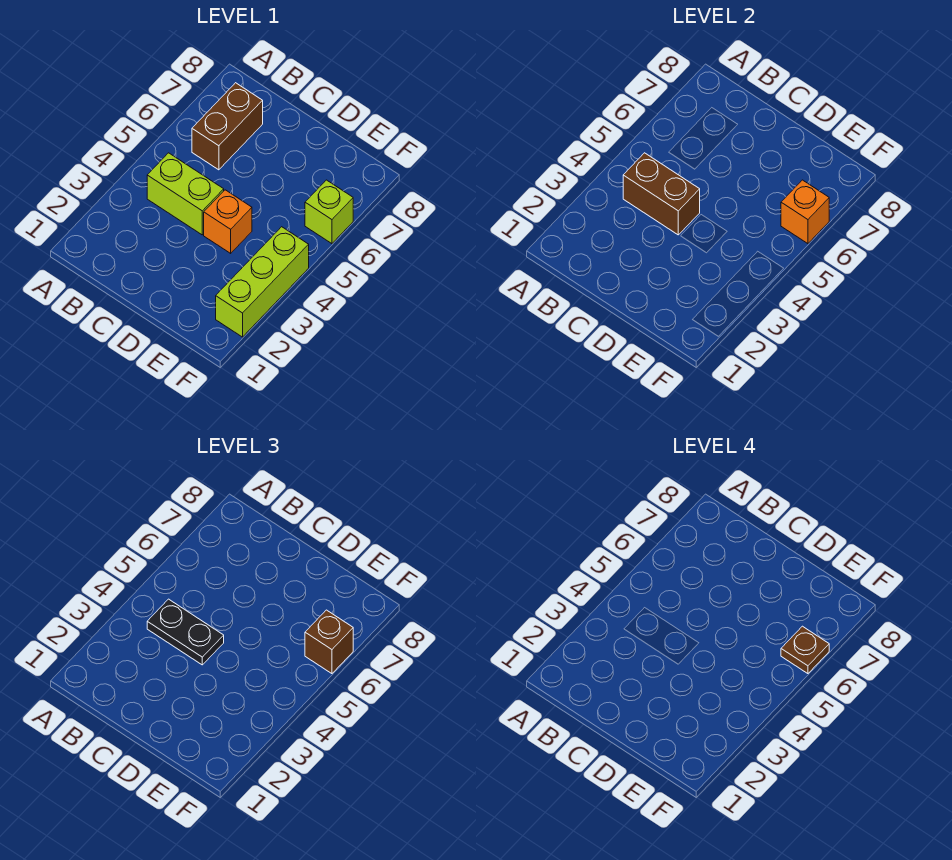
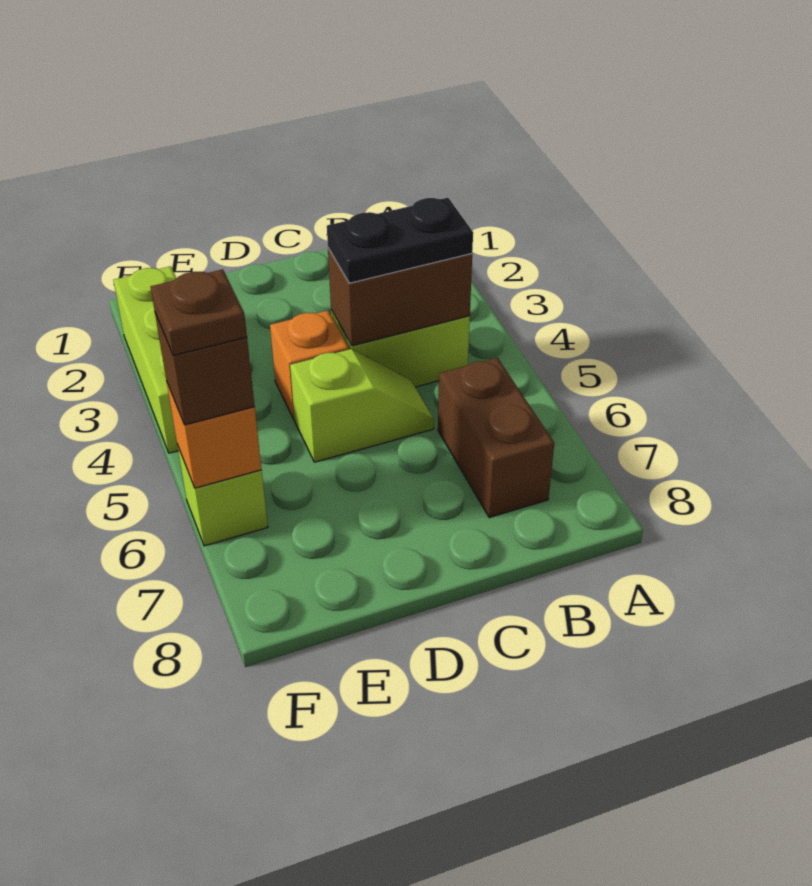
none -> lime 1x2 slope [290,349,434,462]

